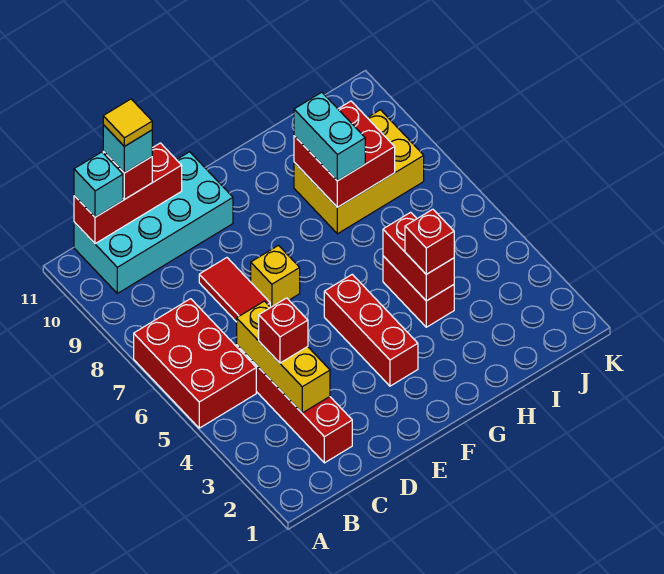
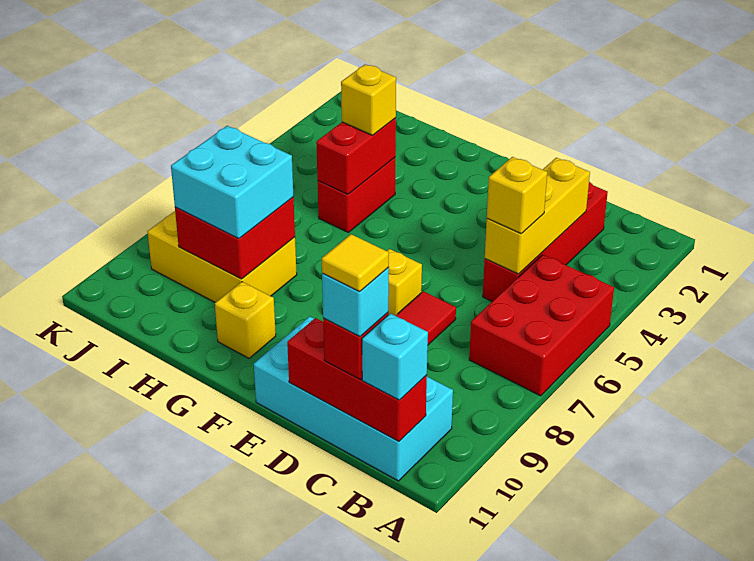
red 1x1 brick [259,298,308,363] -> none
none -> yellow 1x1 brick [487,157,547,234]
red 1x3 brick [324,274,418,386] -> none
none -> yellow 1x1 brick [215,282,276,358]
red 1x1 brick [405,209,454,274] -> yellow 1x1 brick [341,64,396,135]
cyan 1x2 brick [294,92,365,181] -> cyan 2x2 brick [171,126,293,239]

